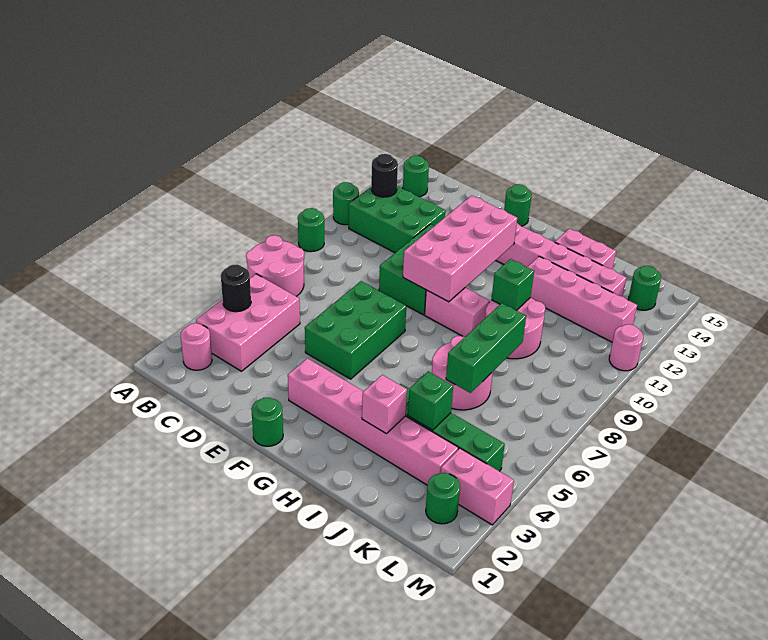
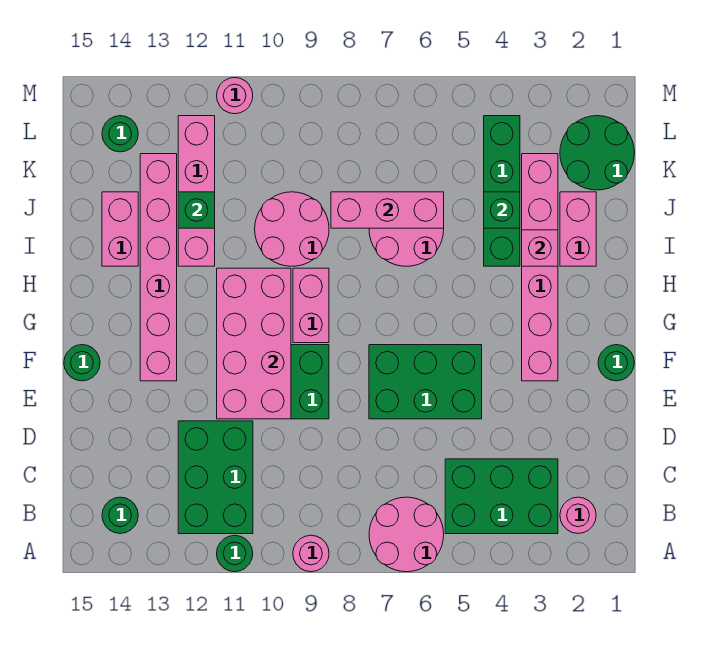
green 1x1 round brick [298,208,324,252] -> pink 1x1 round brick [293,535,329,572]
pink 2x3 brick [196,274,300,371] -> green 2x3 brick [445,459,558,534]
black 1x1 round brick [221,264,251,312] -> none
black 1x1 round brick [371,154,398,197] -> none
pink 2x4 brick [403,195,517,302] -> pink 2x4 brick turned to [217,268,291,419]
green 1x1 brick [492,259,534,311] -> green 1x1 brick moved to [178,192,215,228]
green 1x3 brick [446,303,526,393] -> pink 1x3 brick [331,192,444,228]
green 1x1 round brick [426,473,460,524] -> green 2x2 round brick [560,116,634,190]
pink 1x2 brick [441,448,514,525] -> pink 1x2 brick moved to [560,192,596,266]

